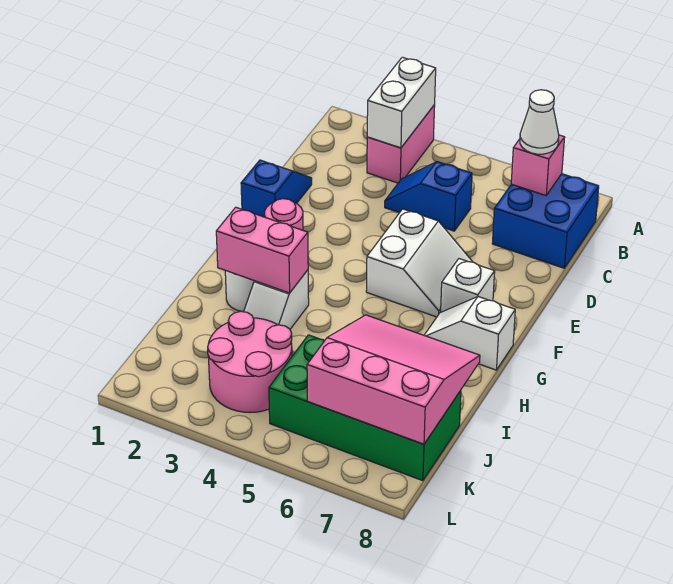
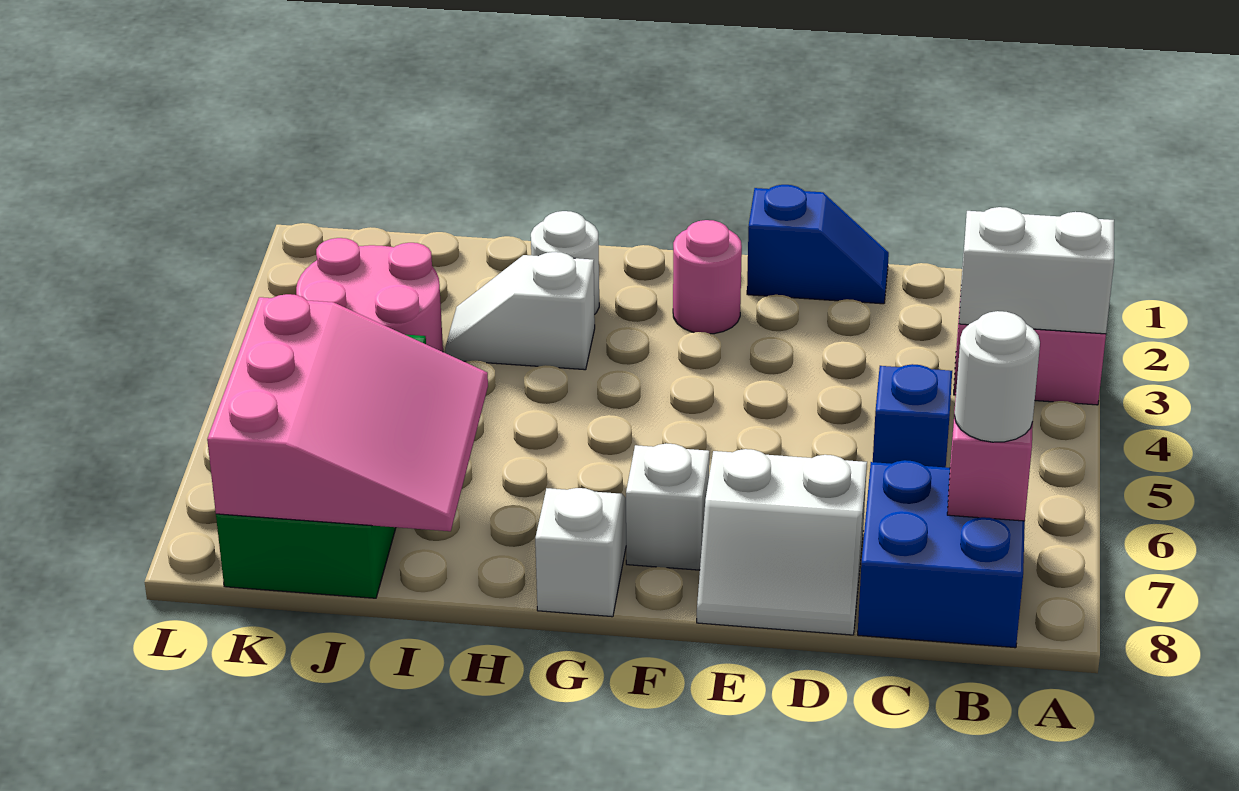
white 1x1 cone [520,90,559,154] -> white 1x1 round brick [955,311,1040,442]
white 2x2 slope [366,209,472,317] -> white 2x2 slope moved to [697,449,867,635]
pink 1x2 brick [216,207,308,293] -> none

